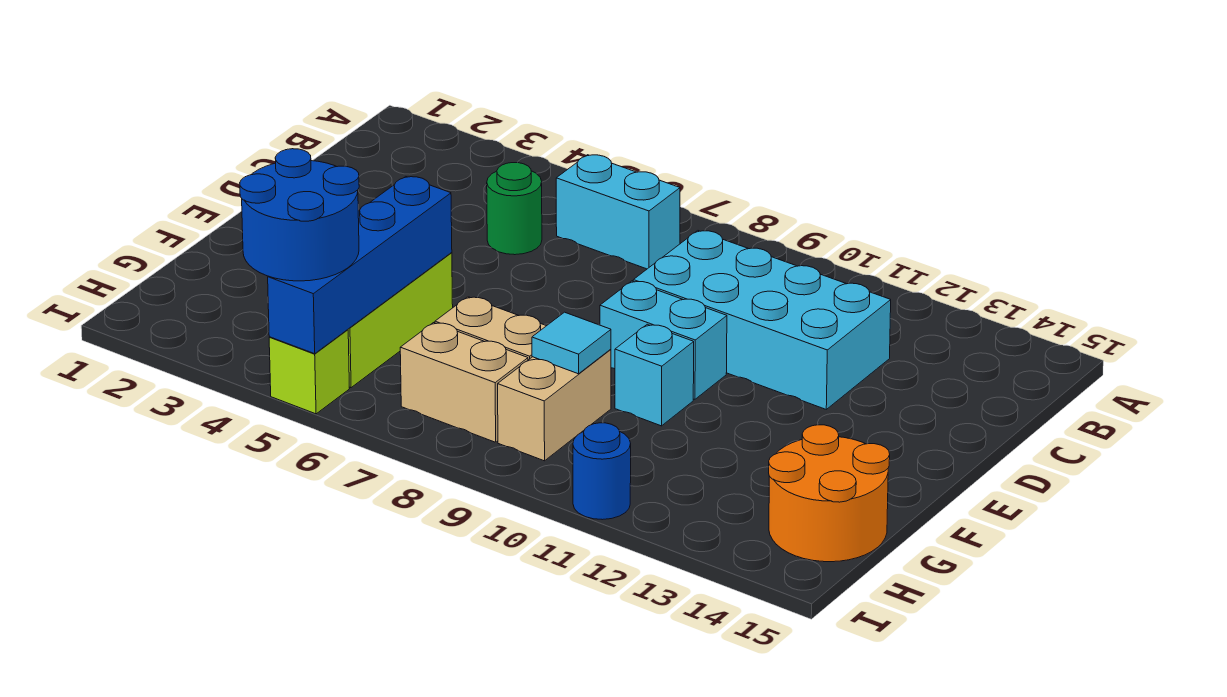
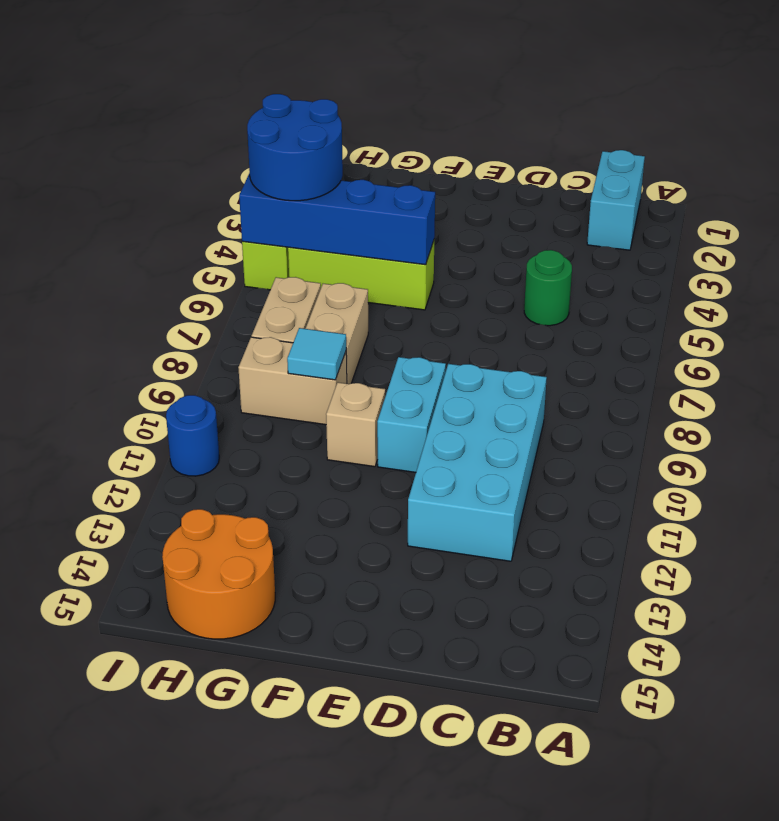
cyan 1x2 brick [556,155,680,269] -> cyan 1x2 brick moved to [587,150,645,250]
cyan 1x1 brick [615,324,694,426] -> tan 1x1 brick [326,382,385,467]

